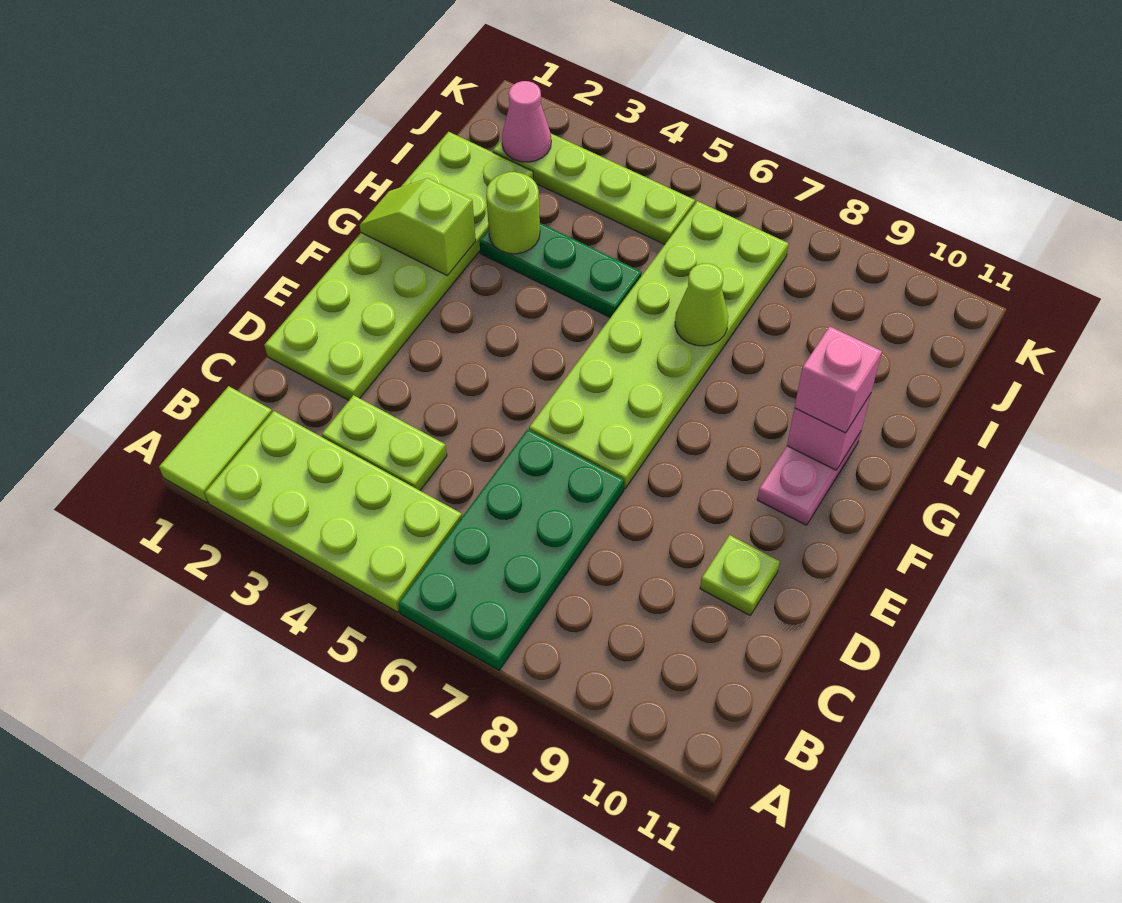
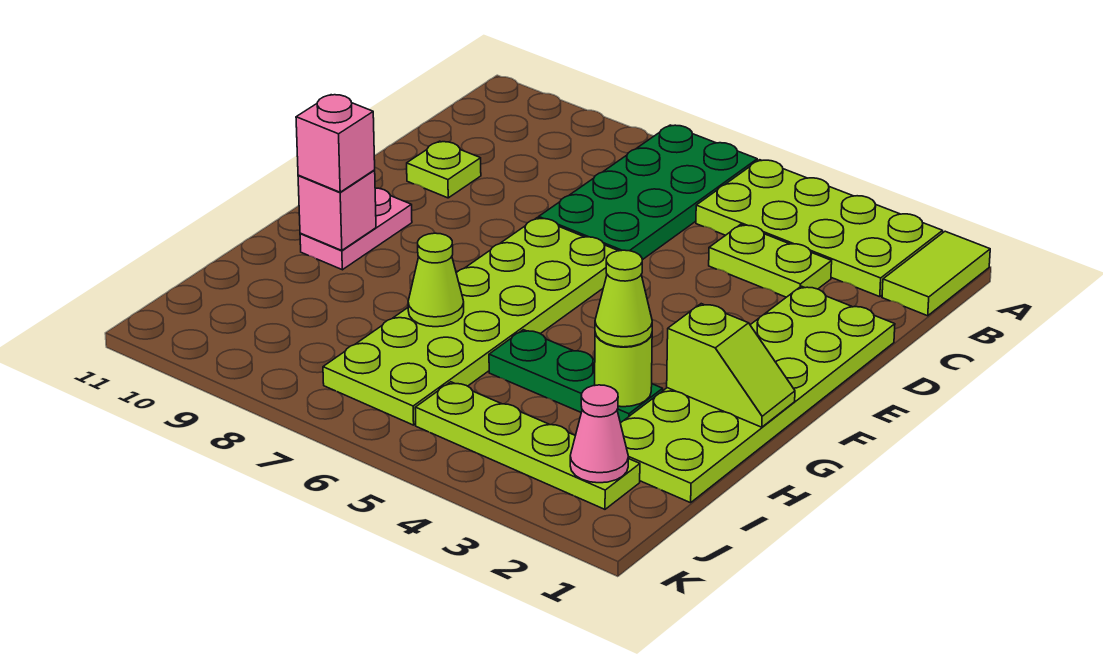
none -> lime 1x1 cone [595,250,652,347]

